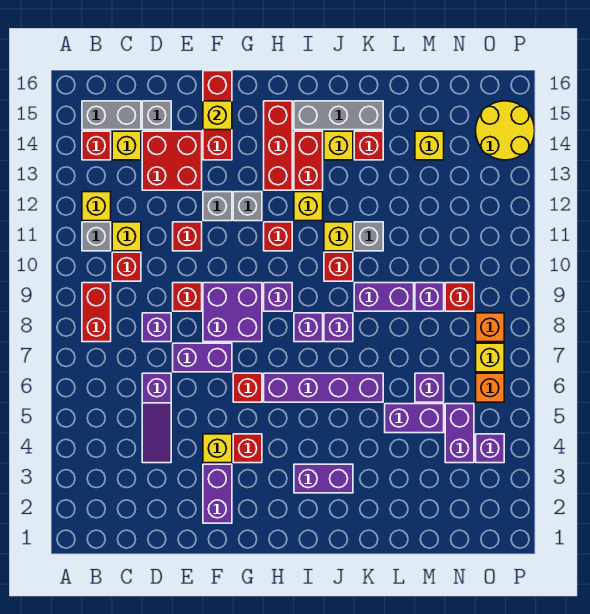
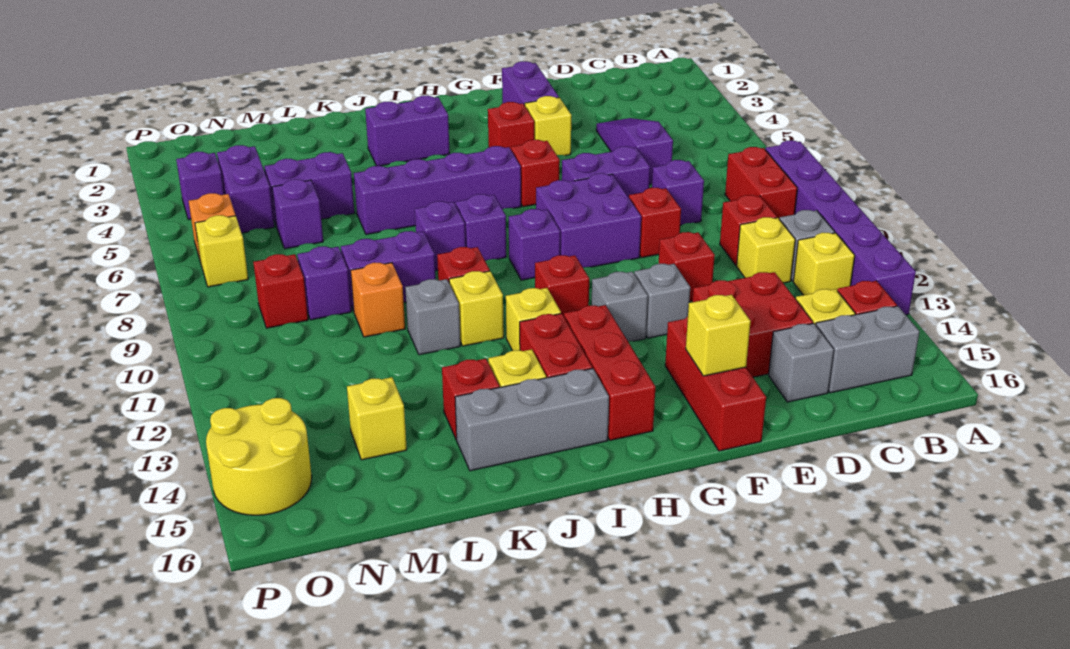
none -> purple 1x6 brick [765,140,916,315]
orange 1x1 brick [476,313,504,342] -> orange 1x1 brick moved to [351,263,405,337]

